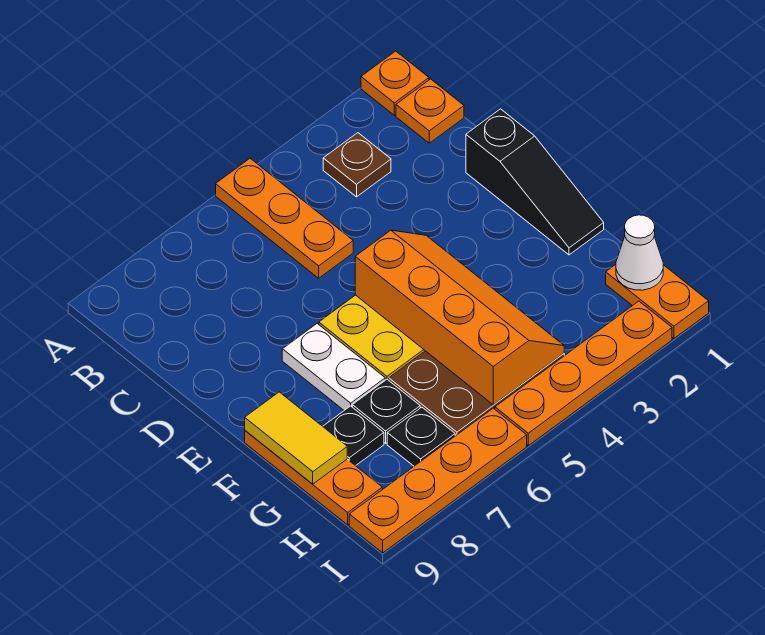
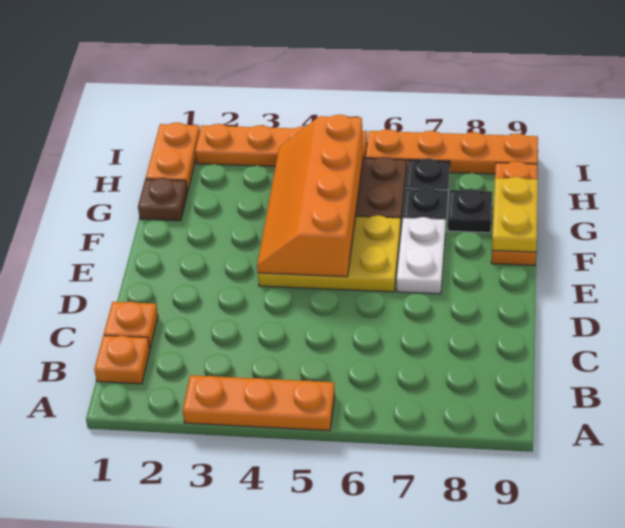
orange 1x1 plate [361,51,429,115] -> orange 1x1 plate moved to [104,301,158,348]
orange 1x3 plate [216,158,353,278] -> orange 1x3 plate turned to [183,375,335,431]
brown 1x1 plate [323,133,391,197] -> brown 1x1 plate moved to [138,178,187,221]
black 1x3 slope [466,109,604,255] -> none
yellow 1x2 tile [245,392,347,484] -> yellow 1x2 plate [492,177,538,252]
white 1x1 cone [616,215,663,290] -> none

